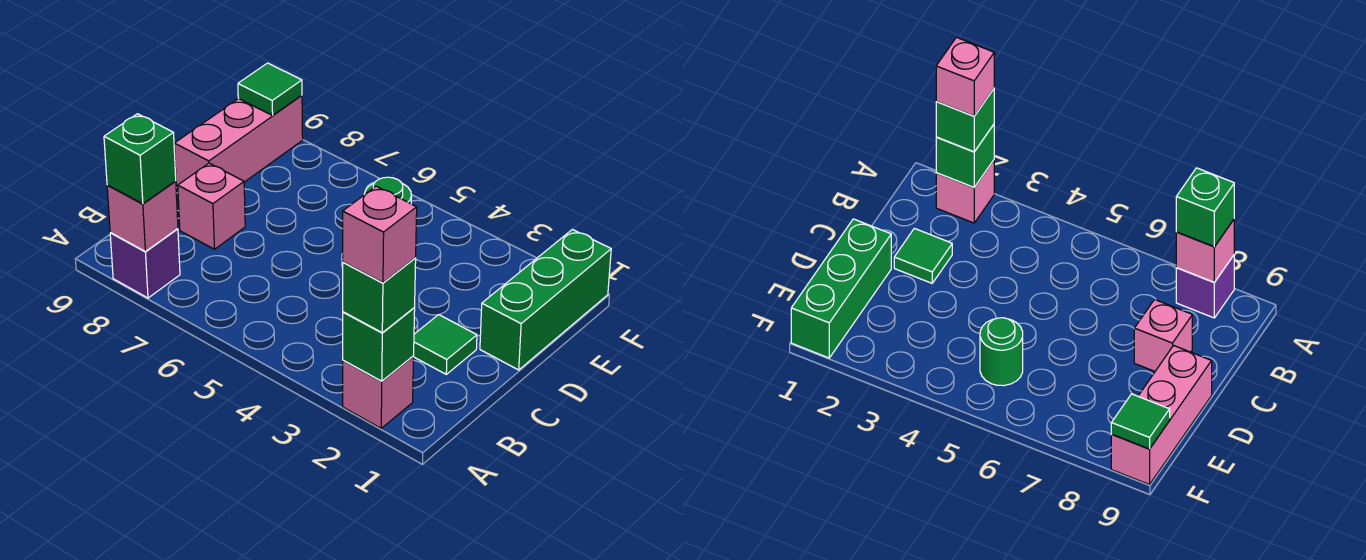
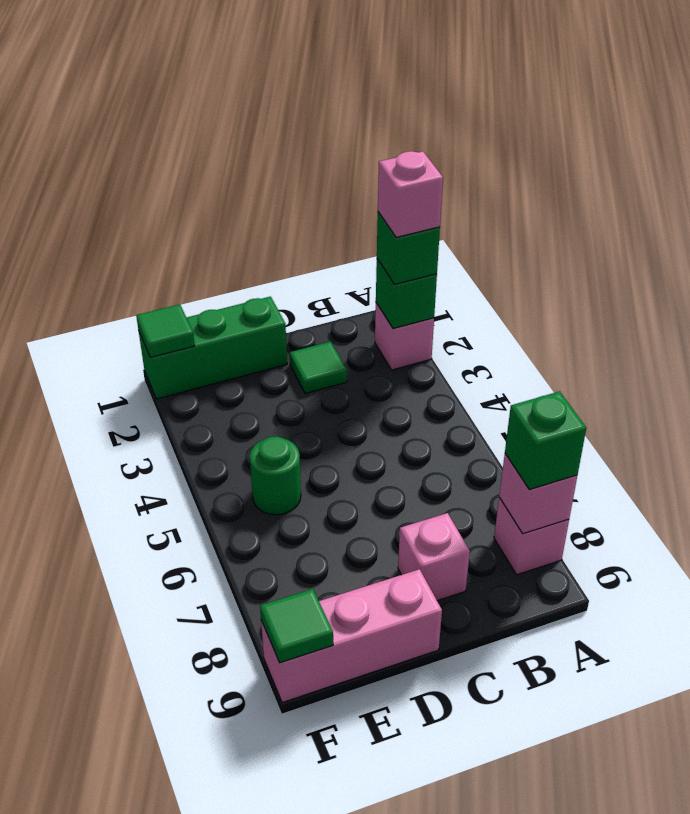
purple 1x1 brick [110,229,180,298] -> pink 1x1 brick [494,498,569,575]
none -> green 1x1 tile [136,304,195,357]

